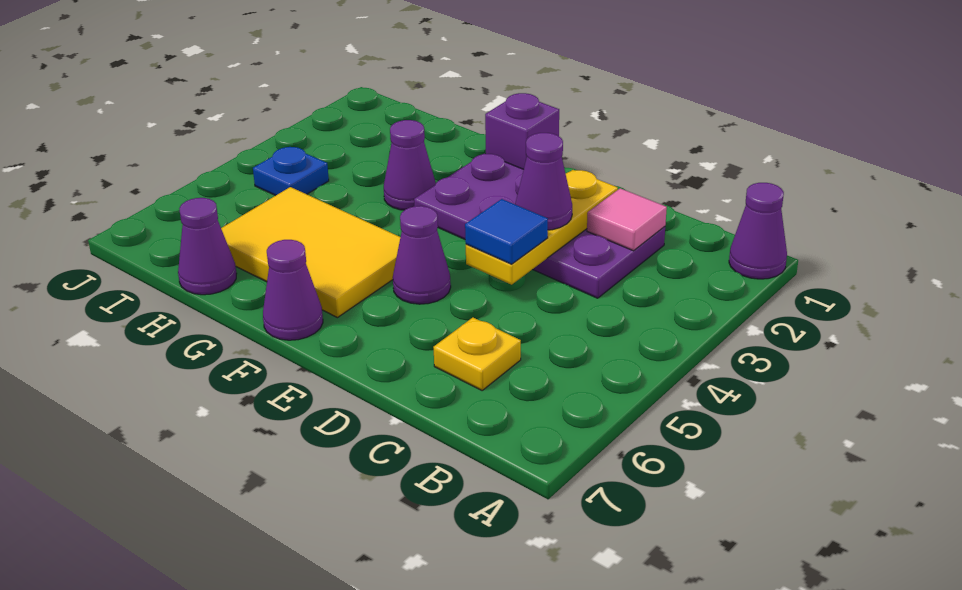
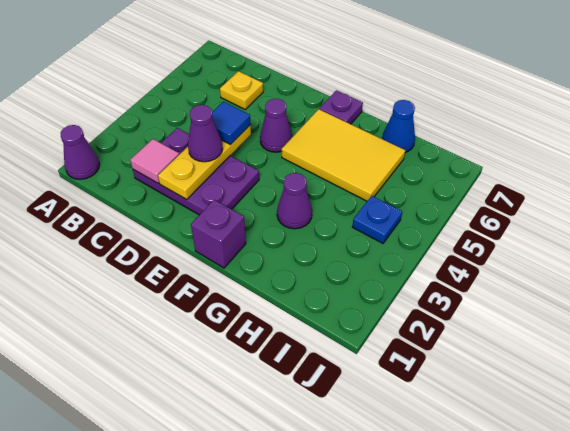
purple 2x4 plate [414,154,665,298] -> purple 2x3 plate [133,128,259,215]
purple 1x1 cone [263,240,323,340] -> purple 1x1 plate [319,90,363,124]
purple 1x1 cone [178,198,237,295] -> blue 1x1 cone [382,100,415,153]

